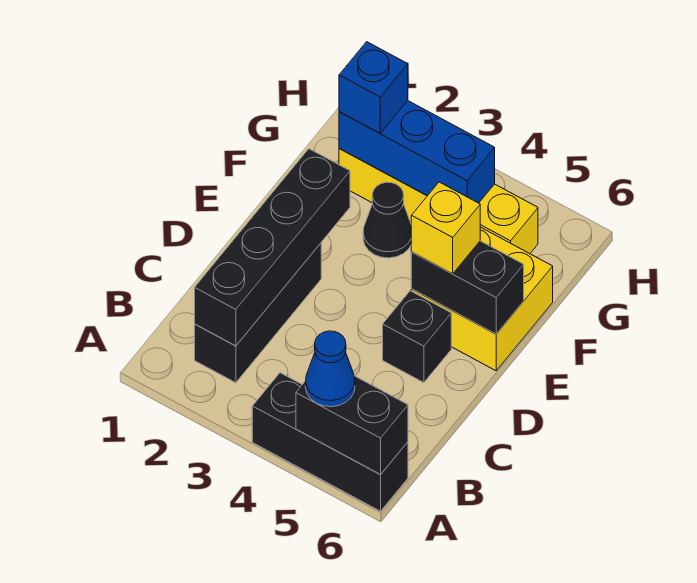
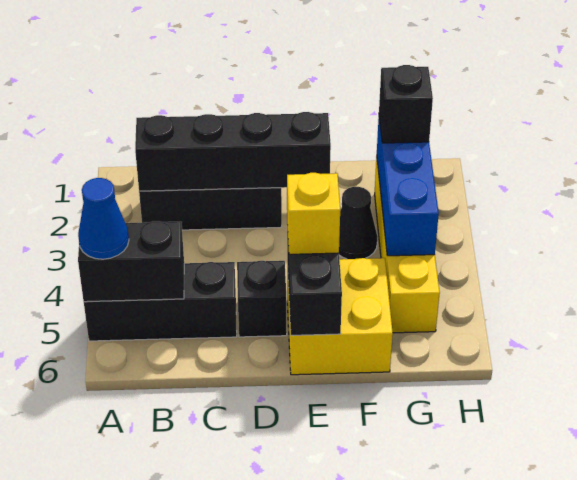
black 1x3 brick [252,373,408,511] -> black 1x3 brick turned to [84,262,237,341]
black 1x2 brick [296,376,408,475] -> black 1x2 brick turned to [78,221,184,302]
blue 1x1 brick [339,42,408,133] -> black 1x1 brick [379,65,433,143]

